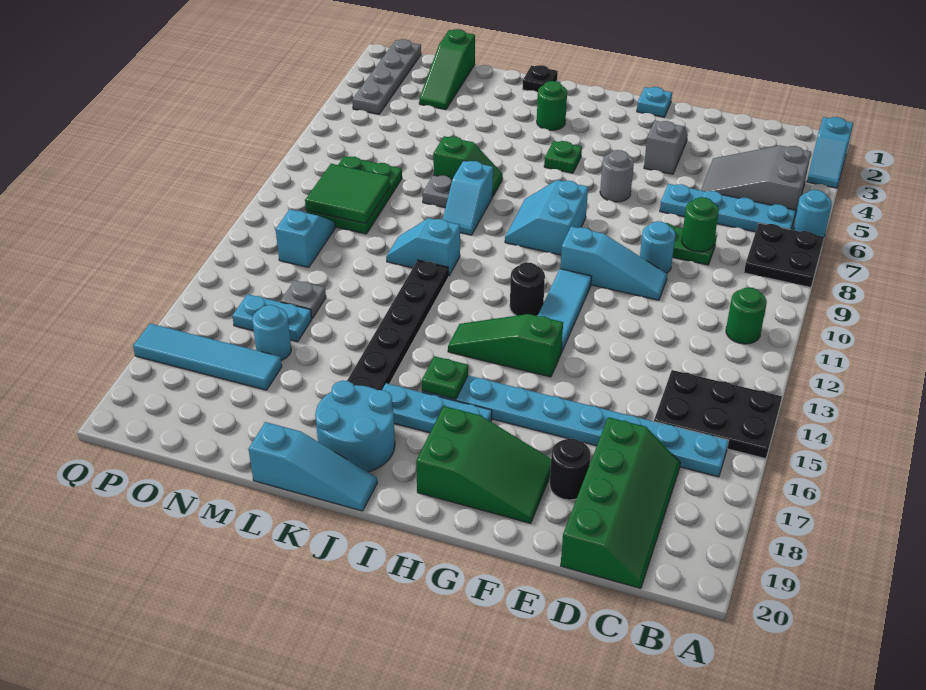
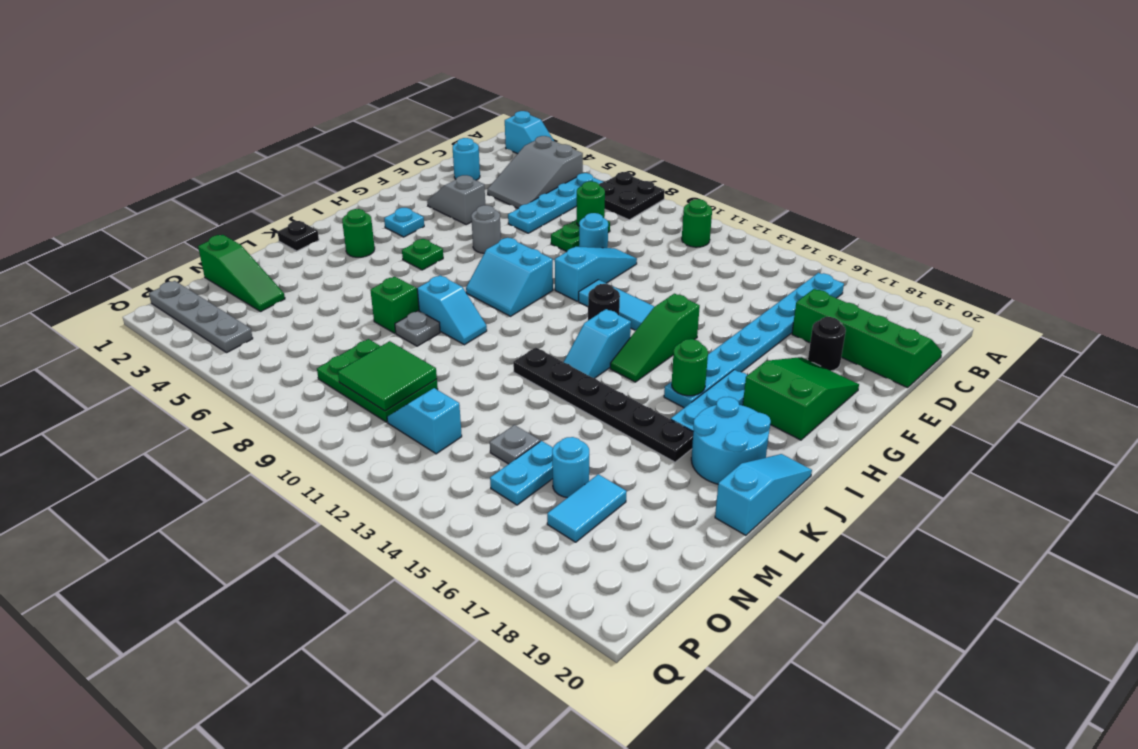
cyan 1x1 round brick [793,190,832,237] -> cyan 1x1 round brick moved to [453,138,480,180]
black 2x3 plate [654,370,782,459] -> none
cyan 1x1 plate [637,87,672,117] -> cyan 1x1 plate moved to [384,208,424,237]
green 1x1 plate [422,356,468,399] -> green 1x1 round brick [672,339,708,396]
cyan 1x2 slope [386,218,460,276] -> cyan 1x2 slope moved to [564,309,631,378]
cyan 1x4 tile [133,324,282,390] -> cyan 1x2 tile [547,474,626,542]

